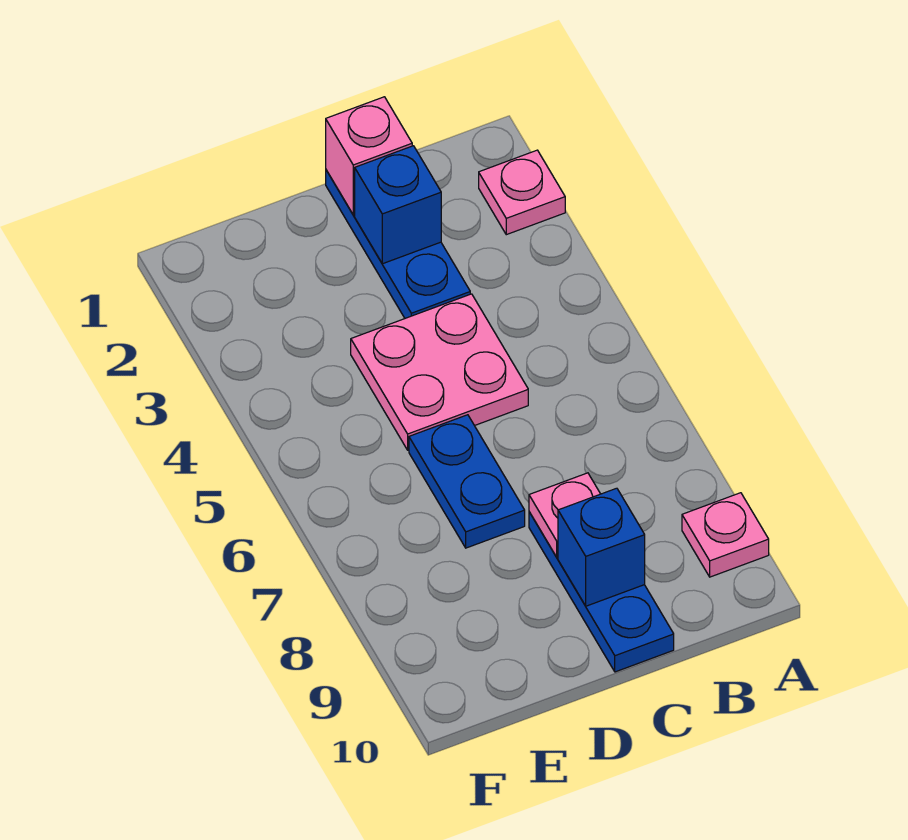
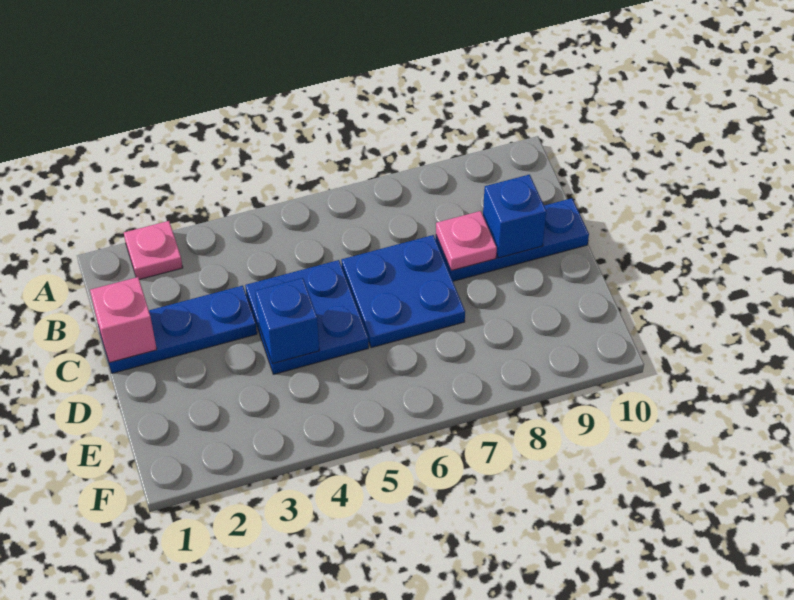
pink 1x1 plate [682,493,769,577] -> none
blue 1x1 brick [355,146,441,264] -> blue 1x1 brick moved to [255,278,319,364]
pink 2x2 plate [351,294,528,450] -> blue 2x2 plate [245,260,369,374]
blue 1x2 plate [409,415,525,548] -> blue 2x2 plate [341,235,465,348]

